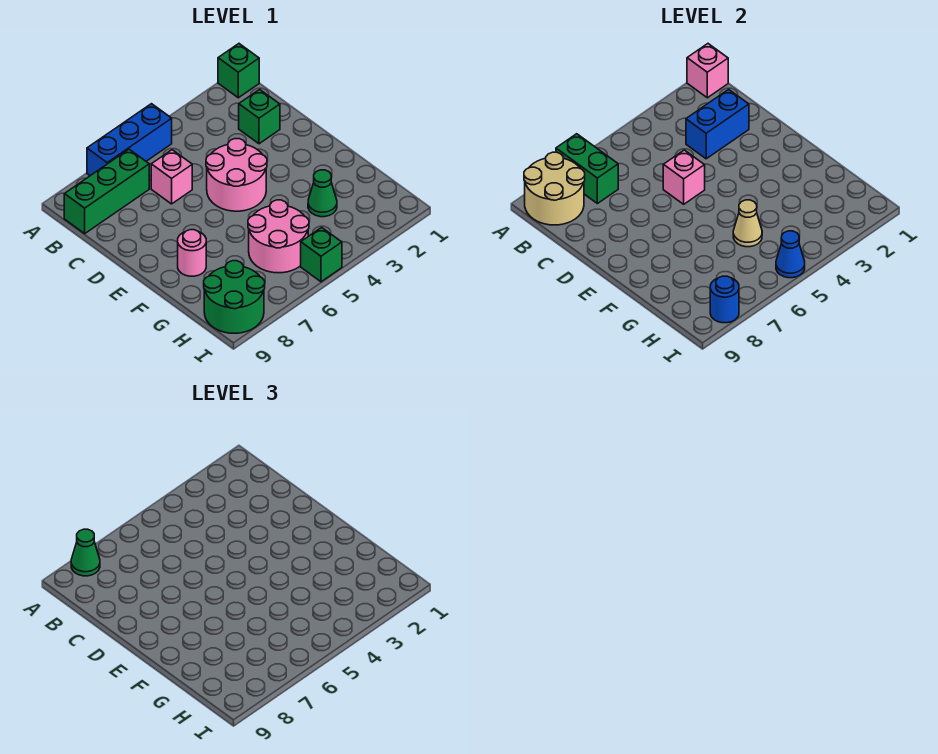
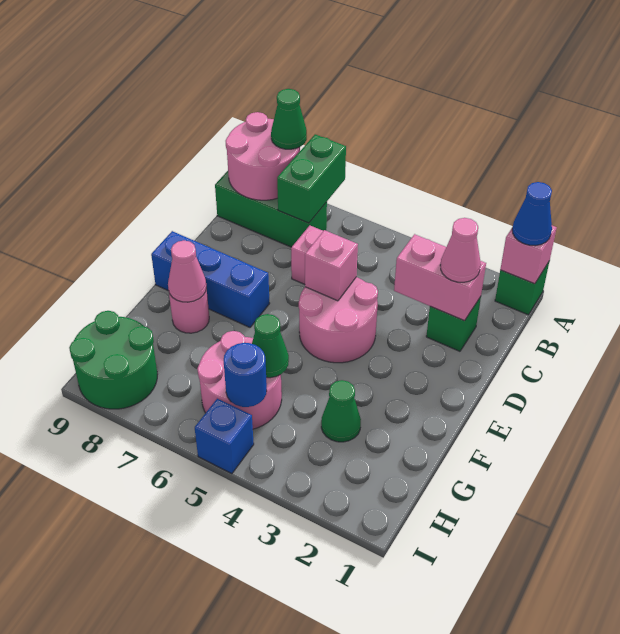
blue 1x3 brick [87,104,172,176] -> blue 1x3 brick moved to [151,231,270,327]
tan 2x2 round brick [524,152,585,225] -> pink 2x2 round brick [226,112,300,200]
blue 1x2 brick [686,89,749,159] -> pink 1x2 brick [394,234,486,321]
none -> pink 1x1 cone [440,218,481,282]
none -> pink 1x1 cone [168,241,206,302]
tan 1x1 cone [733,200,762,247] -> green 1x1 cone [252,314,289,378]
green 1x1 brick [301,227,342,282] -> blue 1x1 brick [195,399,254,474]
blue 1x1 cone [776,231,805,278] -> blue 1x1 cone moved to [512,182,552,246]
blue 1x1 round brick [710,276,739,323] -> blue 1x1 round brick moved to [224,343,267,407]

